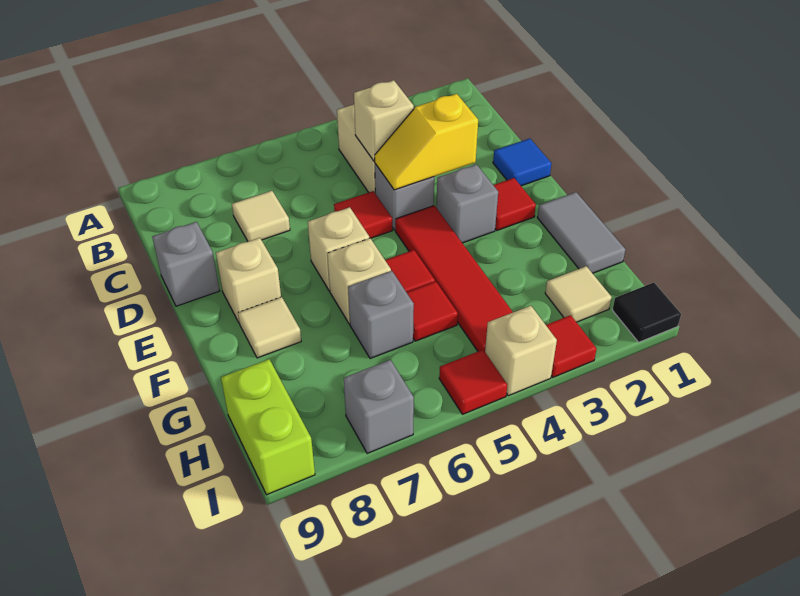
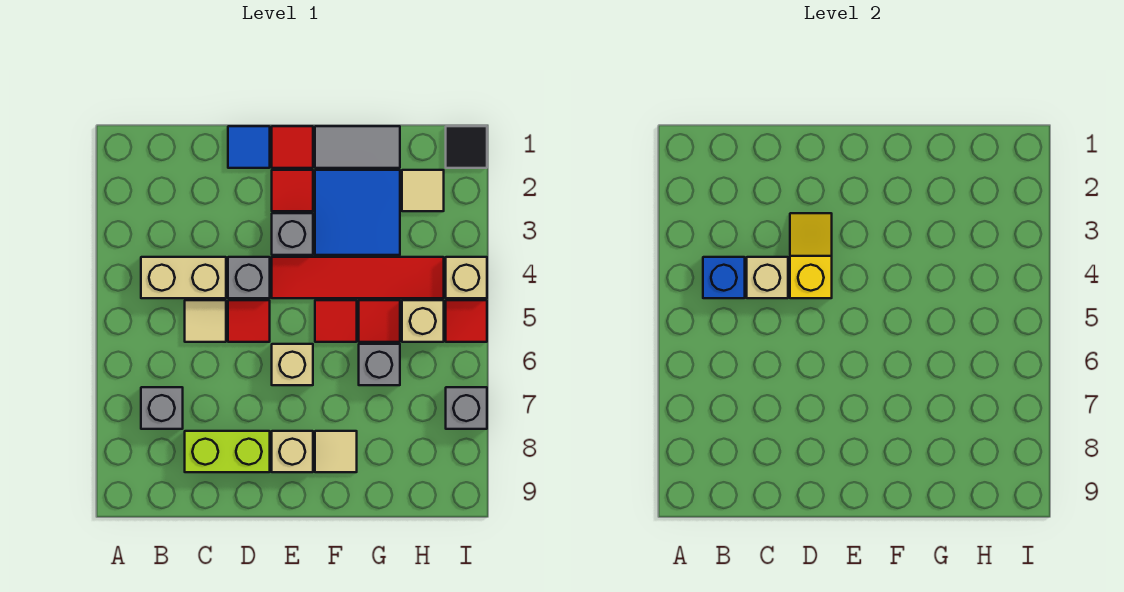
none -> blue 1x1 brick [703,257,745,298]
tan 1x1 tile [232,191,290,241] -> tan 1x1 tile moved to [185,300,226,342]
yellow 1x2 slope [374,94,478,190] -> yellow 1x2 slope turned to [790,213,832,298]
grey 1x1 brick [152,222,219,306] -> grey 1x1 brick moved to [141,387,183,429]
none -> blue 2x2 tile [315,170,400,255]
tan 1x1 brick [327,238,391,324] -> tan 1x1 brick moved to [402,300,444,342]
lime 1x2 brick [221,359,315,495] -> lime 1x2 brick moved to [185,431,270,472]
red 1x1 tile [546,315,597,377] -> red 1x1 tile moved to [272,126,313,168]

